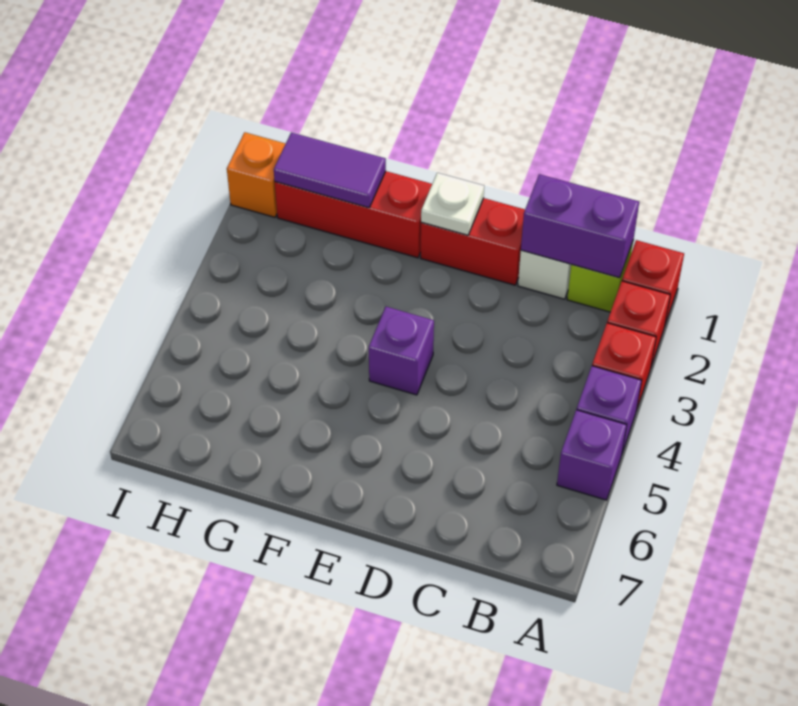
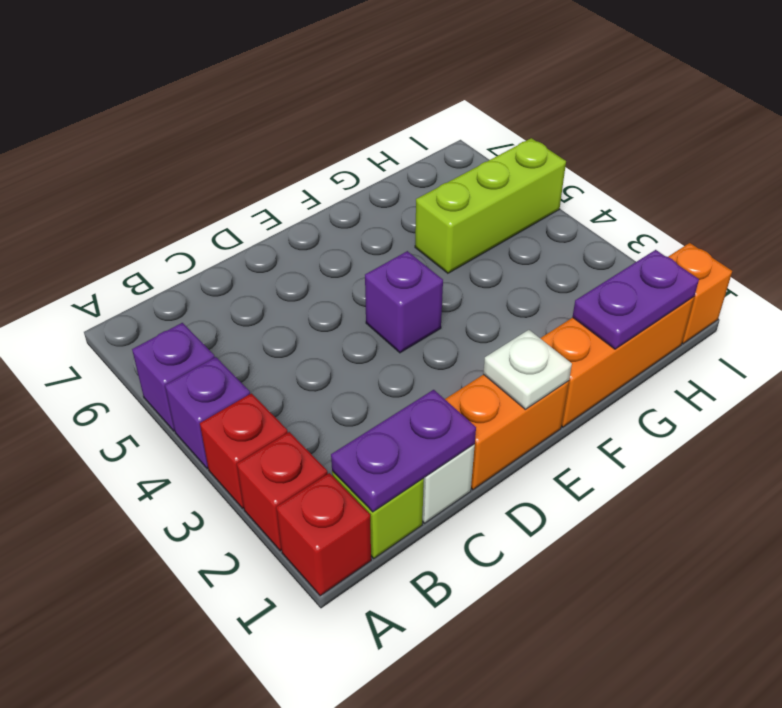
purple 1x2 brick [521,174,639,278] -> purple 1x2 plate [331,390,476,512]
red 1x2 brick [421,198,525,285] -> orange 1x2 brick [445,374,569,490]
red 1x3 brick [275,171,432,258] -> orange 1x3 brick [540,297,694,427]
purple 1x2 tile [274,133,386,208] -> purple 1x2 plate [573,250,699,349]
none -> lime 1x3 brick [415,138,566,273]

